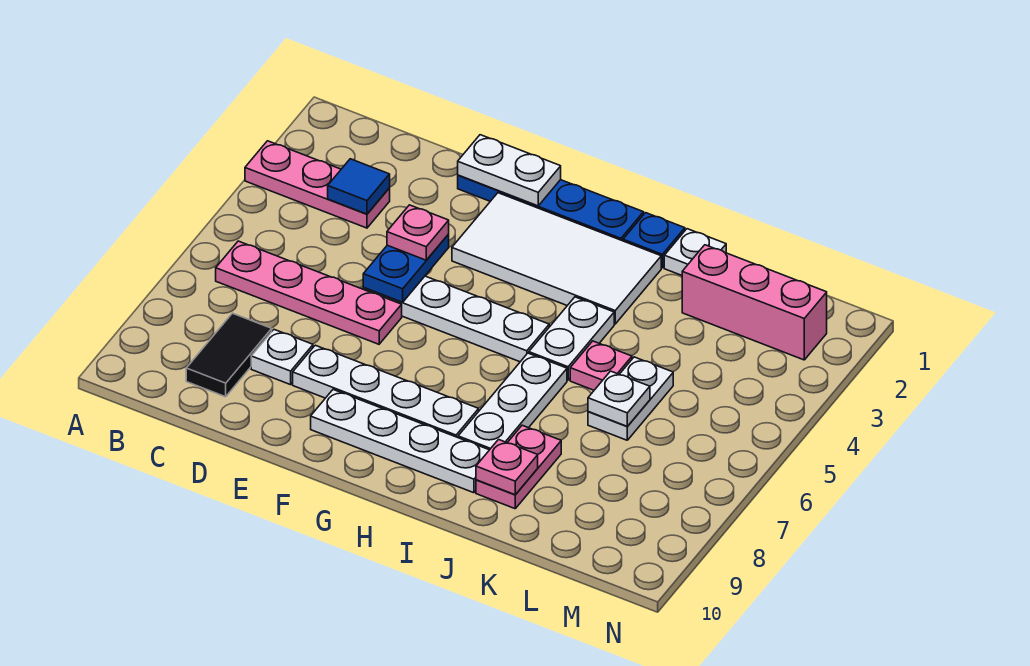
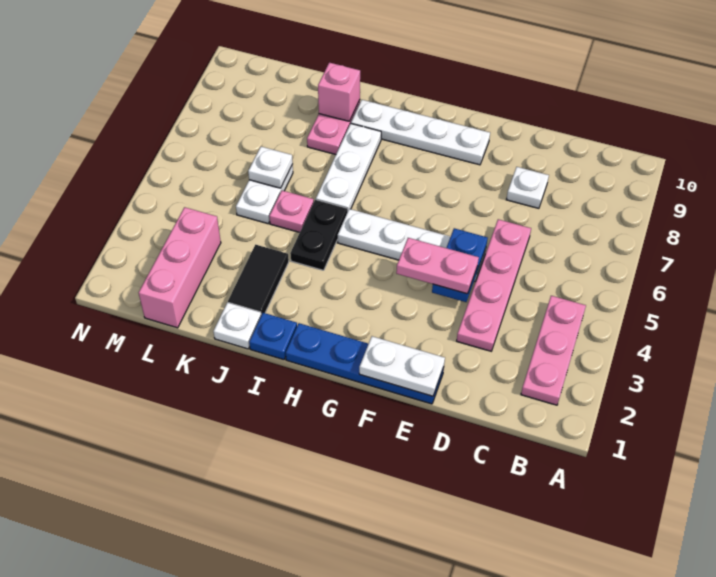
pink 1x3 plate [245,141,390,228] -> pink 1x3 plate turned to [521,296,586,405]
pink 1x4 plate [216,241,402,344] -> pink 1x4 plate turned to [457,219,531,351]
blue 1x1 tile [328,159,390,214] -> none
black 1x2 tile [186,313,272,397] -> black 1x2 tile moved to [228,245,289,315]
pink 1x1 plate [387,205,449,260] -> pink 1x2 plate [396,238,479,294]
white 1x4 plate [293,345,479,438] -> none
white 2x4 tile [452,193,661,324] -> none
white 1x2 plate [529,297,614,380] -> black 1x2 plate [290,199,347,270]
pink 1x1 plate [476,440,538,495] -> pink 1x1 brick [318,63,360,121]
pink 1x3 brick [682,245,827,360] -> pink 1x3 brick turned to [139,207,221,328]

